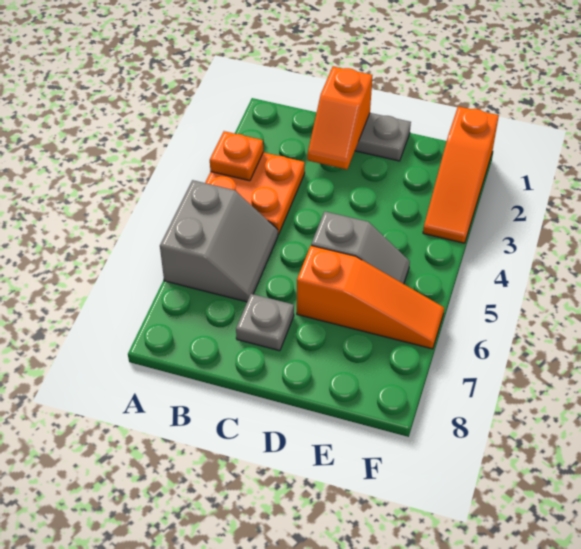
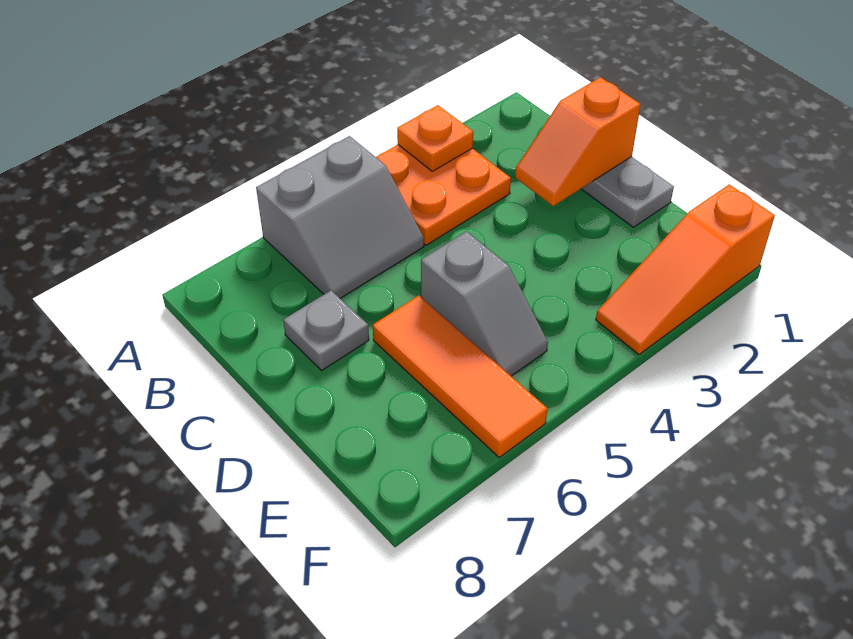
orange 1x3 slope [297,246,444,349] -> orange 1x3 tile [373,295,547,457]

